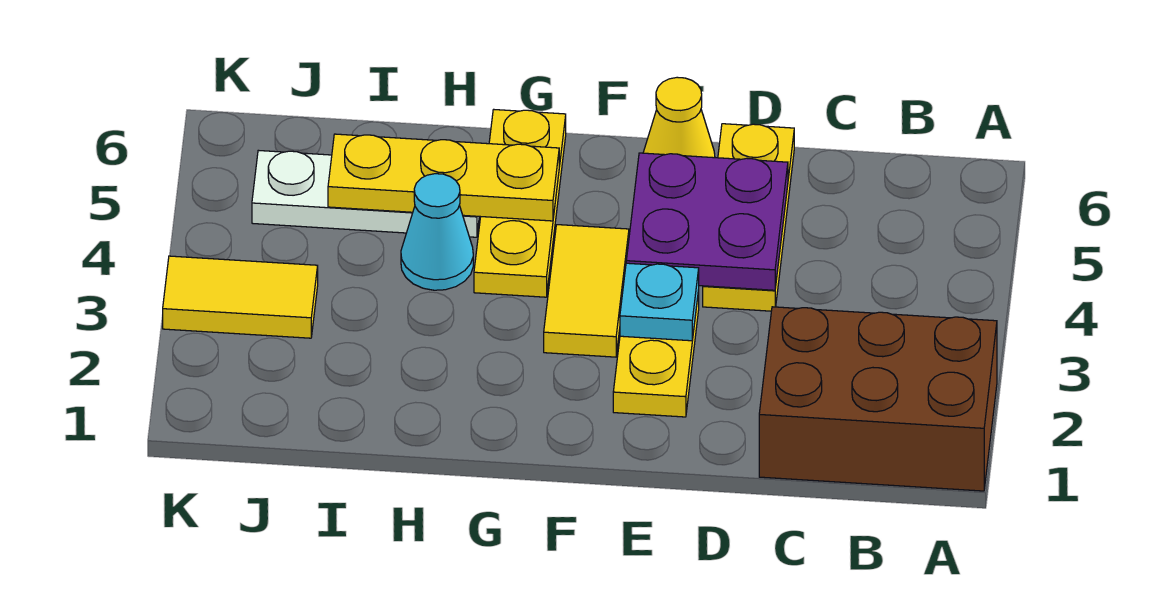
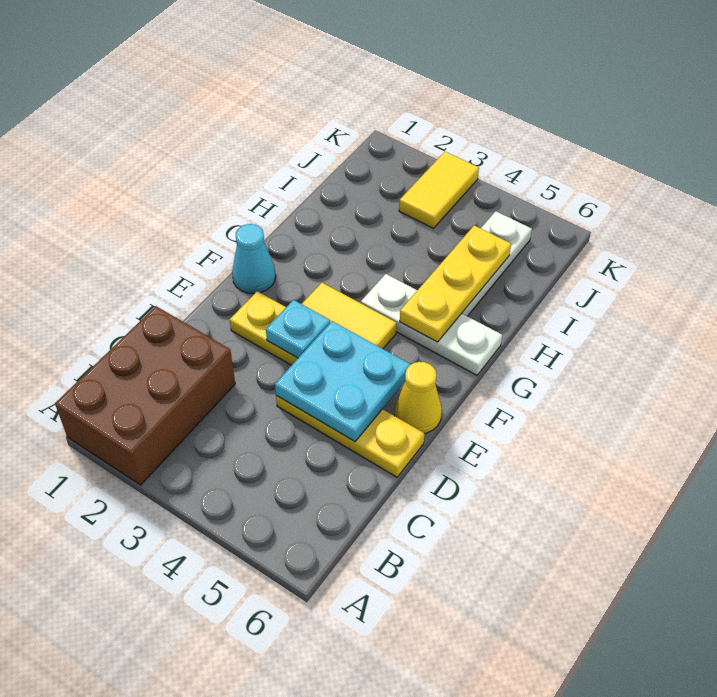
purple 2x2 plate [626,153,788,290] -> cyan 2x2 plate [275,321,411,442]
yellow 1x3 plate [474,110,566,297] -> white 1x3 plate [361,274,502,375]
cyan 1x1 cone [401,174,473,290] -> cyan 1x1 cone moved to [232,224,276,294]

